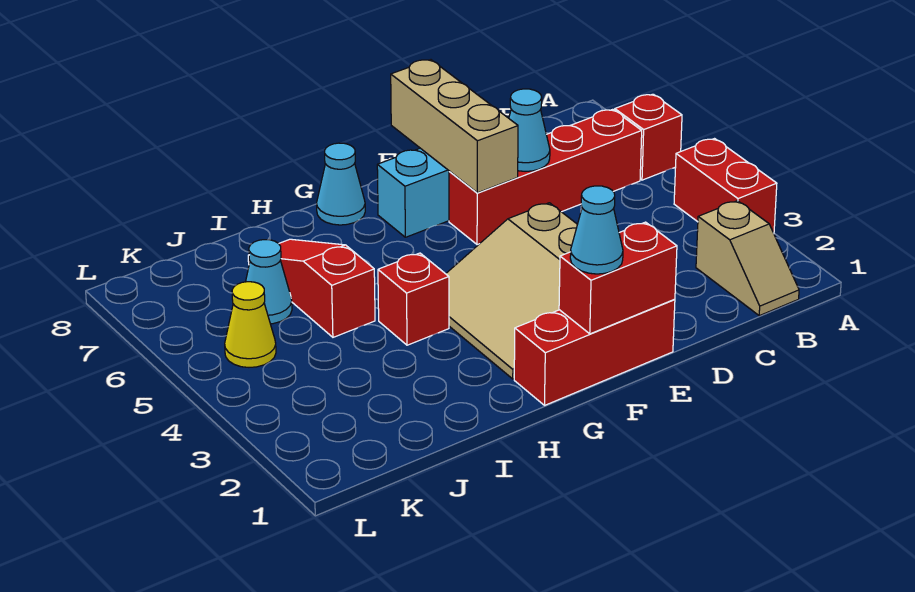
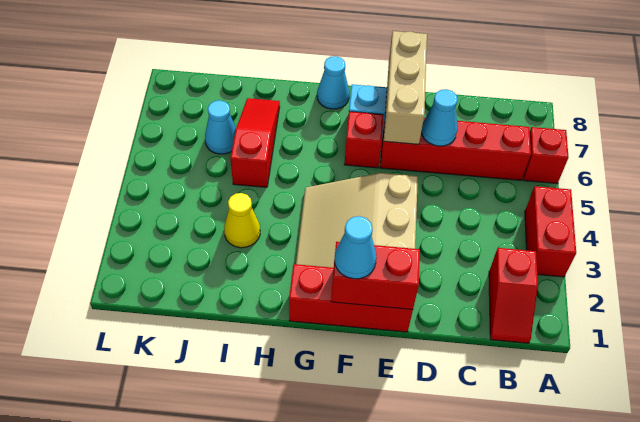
tan 1x2 slope [696,201,799,316] -> red 1x2 slope [489,248,538,343]
red 1x1 brick [378,253,449,345] -> red 1x1 brick moved to [344,111,384,168]
yellow 1x1 cone [225,282,276,367] -> yellow 1x1 cone moved to [224,193,260,248]

